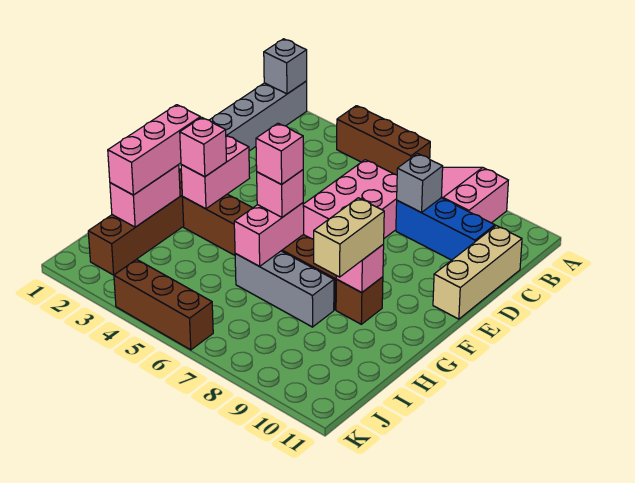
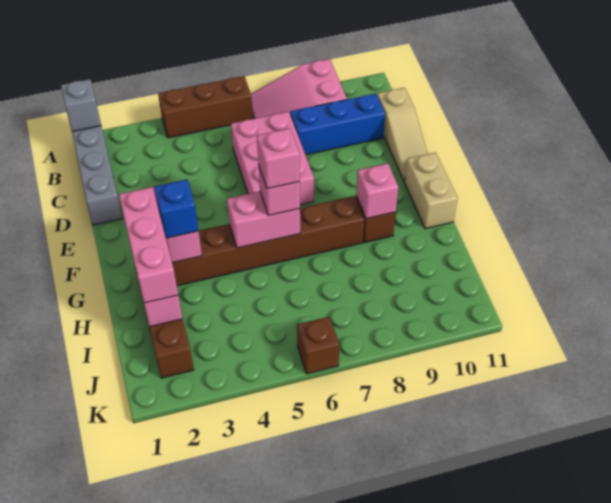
grey 1x1 brick [397,154,443,212] -> none
tan 1x3 brick [433,226,522,319] -> tan 1x3 slope [377,88,427,182]
pink 1x1 brick [180,117,227,177] -> blue 1x1 brick [154,180,198,238]
pink 1x2 brick [234,203,304,266] -> pink 1x2 brick turned to [227,191,300,248]
tan 1x2 brick [314,198,384,277] -> tan 1x2 brick moved to [405,152,458,229]
grey 1x3 brick [235,251,334,327] -> none
brown 1x3 brick [114,259,213,350] -> brown 1x1 brick [297,317,339,374]

